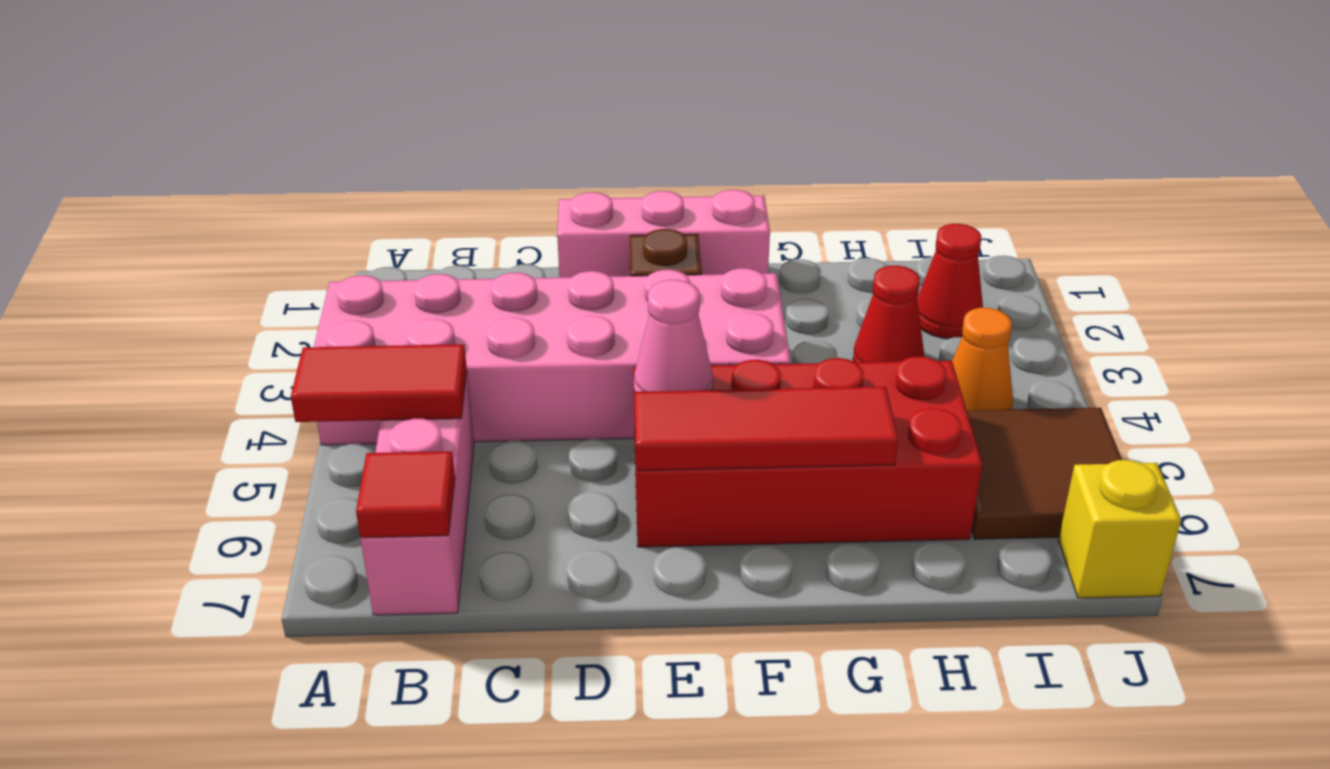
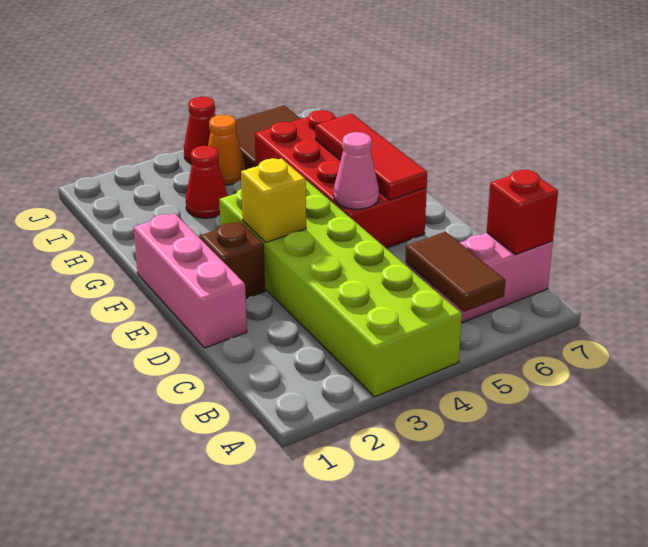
pink 2x6 brick [314,268,791,445] -> lime 2x6 brick [219,180,462,397]
red 1x2 tile [291,344,467,422] -> brown 1x2 tile [405,232,506,312]
red 1x1 tile [356,451,455,538] -> red 1x1 brick [487,170,558,255]
red 1x1 cone [917,224,983,339] -> red 1x1 cone moved to [184,97,215,164]
yellow 1x1 brick [1058,460,1181,598] -> yellow 1x1 brick moved to [241,158,306,242]

